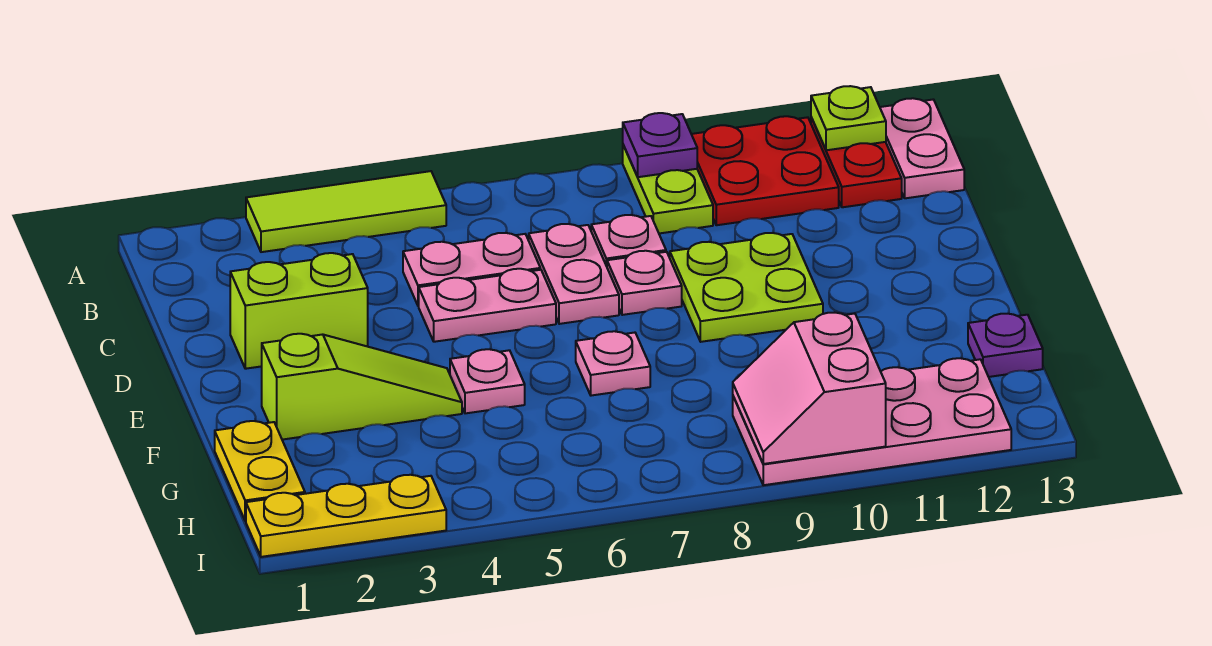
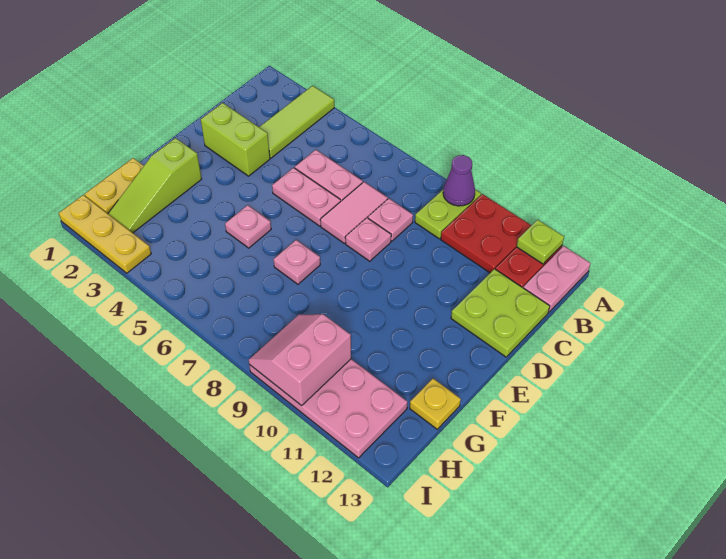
lime 1x3 tile [246,171,446,252] -> lime 1x3 tile turned to [259,86,334,158]
purple 1x1 plate [623,113,697,177] -> purple 1x1 cone [443,155,475,206]
pink 1x2 plate [529,224,619,324] -> pink 1x2 tile [320,182,388,243]
lime 2x2 plate [670,233,823,342] -> lime 2x2 plate moved to [451,269,550,357]
lime 1x3 slope [262,334,462,440] -> lime 1x3 slope turned to [108,138,202,233]
purple 1x1 plate [968,314,1043,377] -> yellow 1x1 plate [410,379,461,429]

